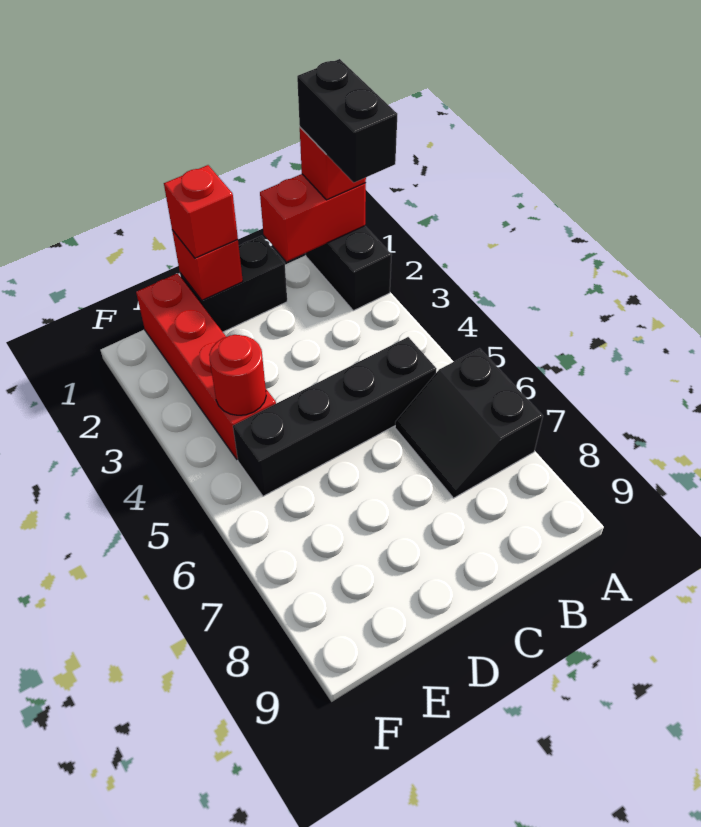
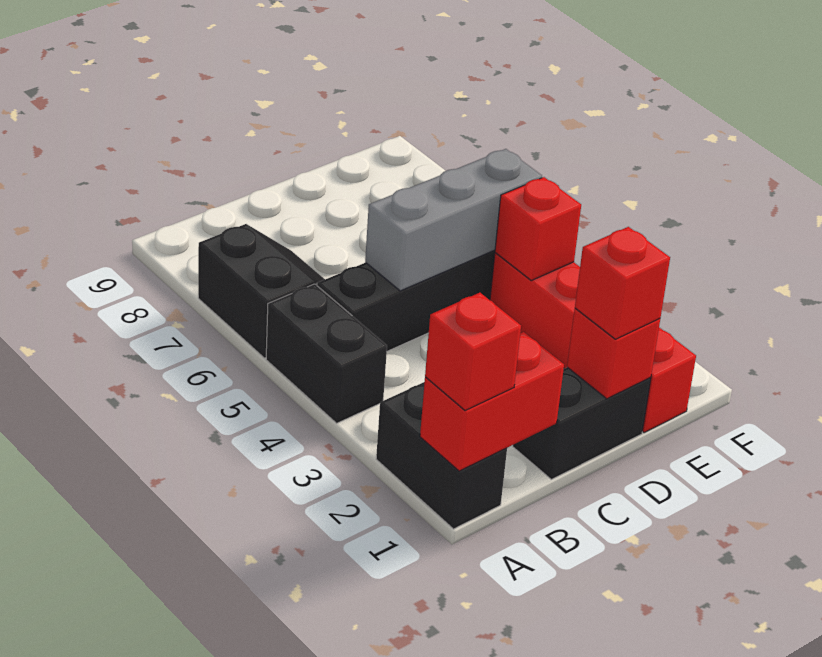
black 1x2 brick [297,59,397,182] -> black 1x2 brick moved to [266,284,387,423]
none -> grey 1x3 brick [365,149,542,291]
red 1x1 round brick [209,335,266,415] -> red 1x1 brick [495,177,581,281]

